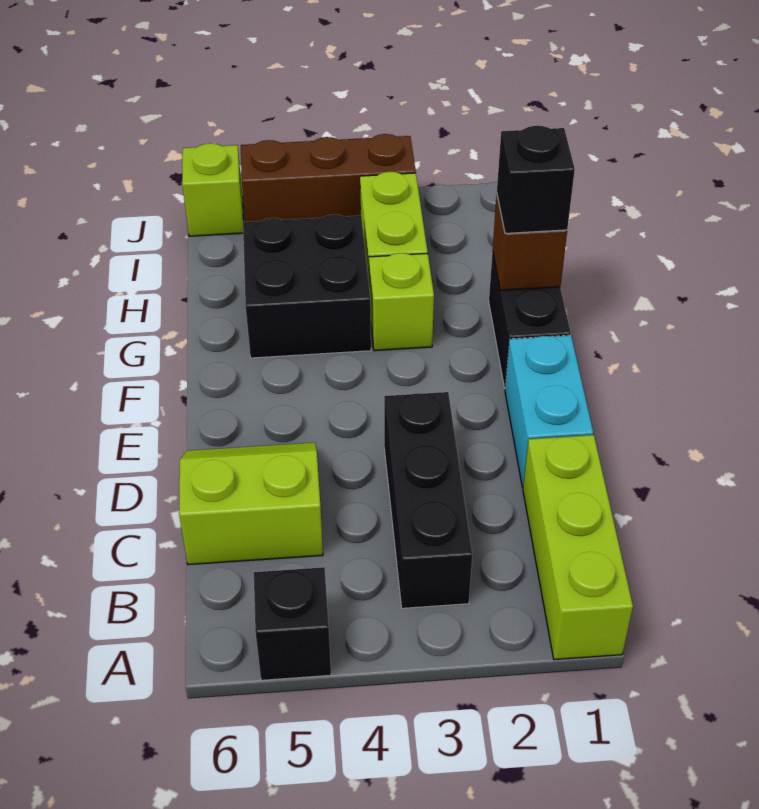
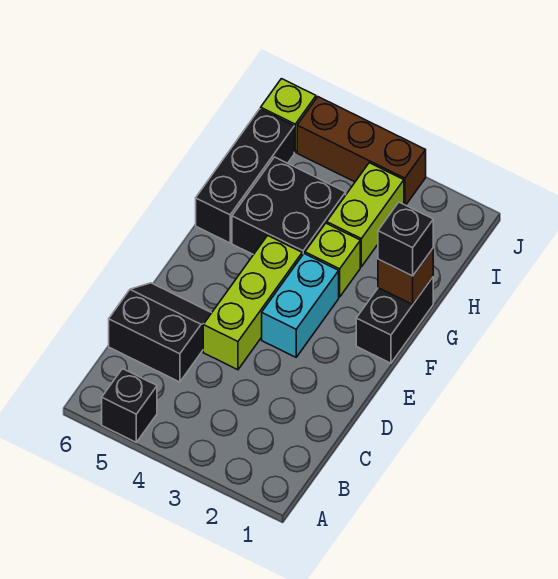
lime 1x3 brick [523,435,633,660] -> lime 1x3 brick moved to [203,236,302,370]
black 1x3 brick [384,392,472,608] -> black 1x3 brick moved to [196,109,294,243]
lime 2x2 slope [179,443,323,565] -> black 2x2 slope [109,283,211,382]
cyan 1x2 brick [505,335,593,487] -> cyan 1x2 brick moved to [262,254,339,357]

